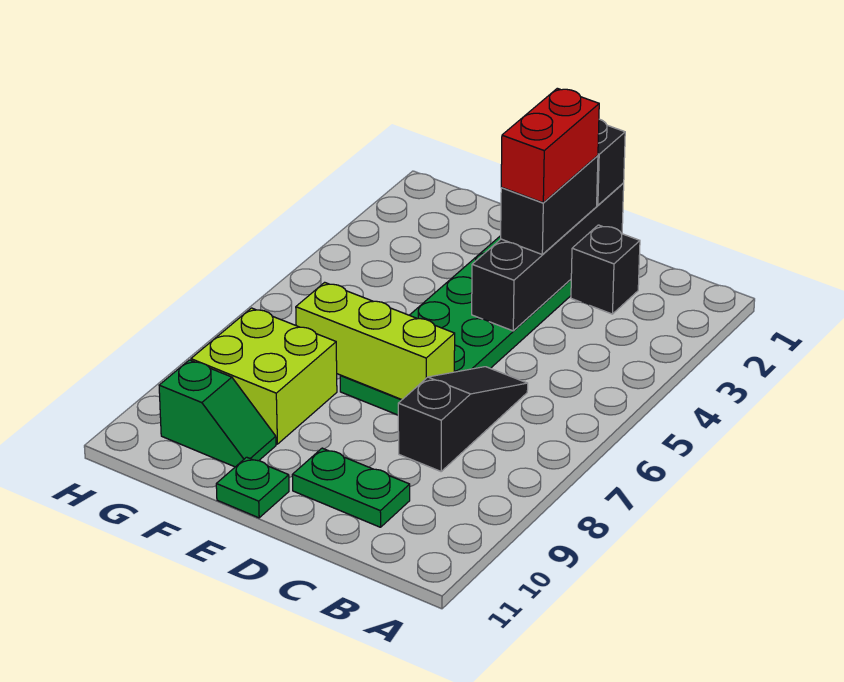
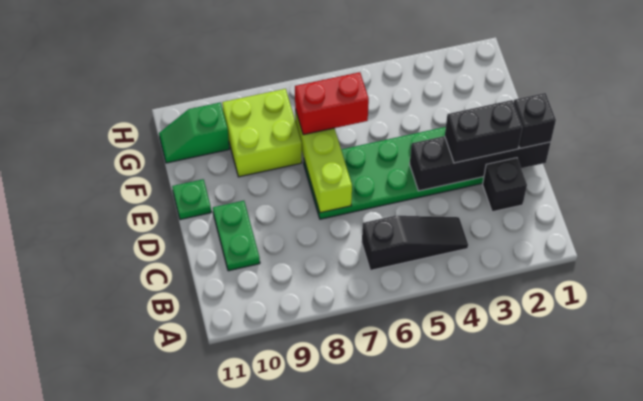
black 1x3 slope [398,367,528,471] -> black 1x3 slope moved to [362,216,468,270]
red 1x2 brick [501,88,599,203] -> red 1x2 brick moved to [295,72,369,135]
green 1x2 slope [159,360,276,467] -> green 1x2 slope turned to [159,103,229,163]

